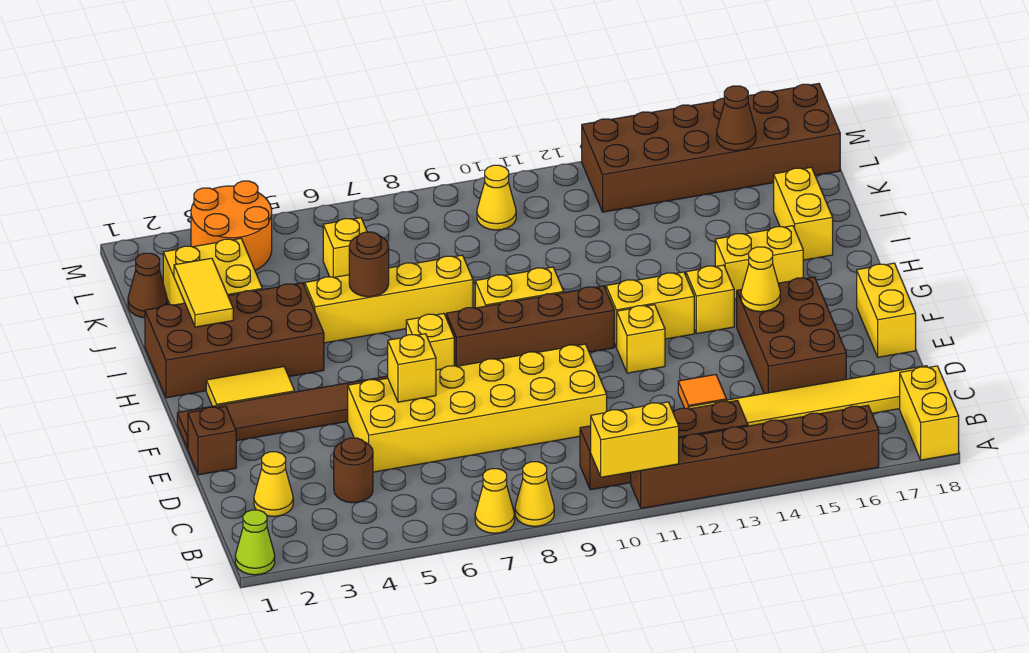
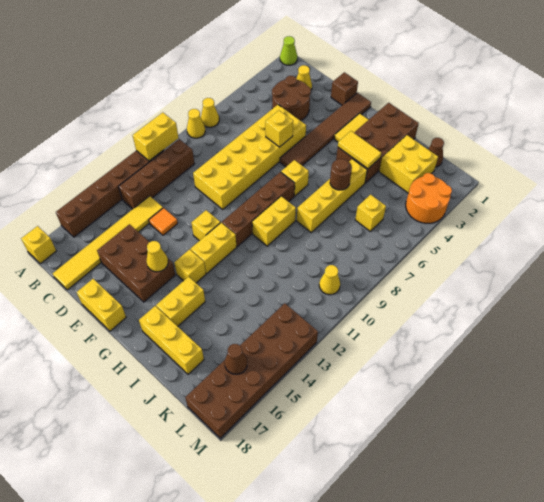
yellow 1x2 brick [900,366,959,460] -> yellow 1x1 brick [21,226,56,264]
brown 1x1 round brick [334,438,373,503] -> brown 2x2 round brick [272,76,311,121]
yellow 1x2 tile [174,258,233,327] -> yellow 1x2 tile moved to [338,131,381,169]
yellow 1x2 brick [774,167,833,260] -> yellow 1x3 brick [139,306,204,374]

